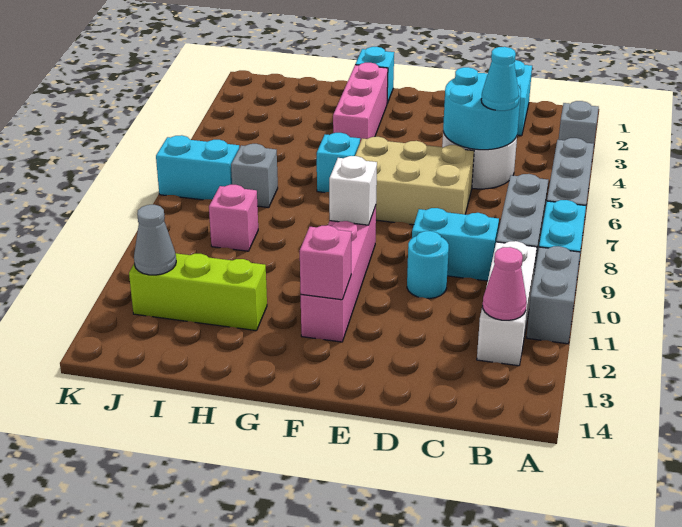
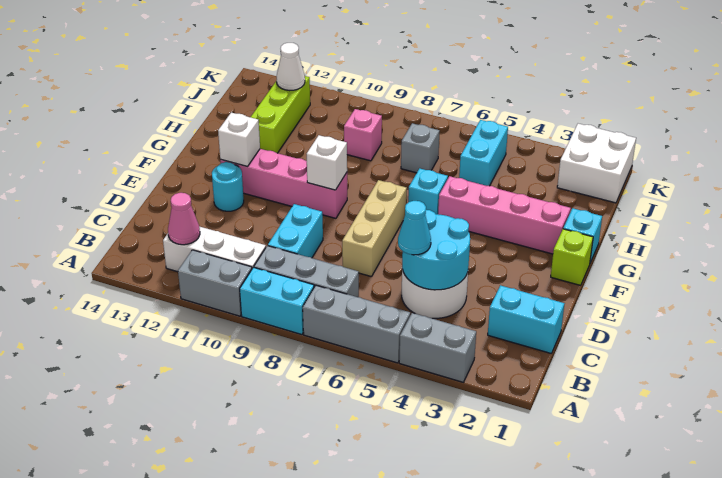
grey 1x1 brick [559,101,599,157] -> grey 1x2 brick [399,313,476,382]
tan 2x3 brick [355,137,474,225] -> tan 1x3 brick [342,180,407,277]
cyan 1x1 round brick [407,231,449,299] -> cyan 1x1 round brick moved to [212,162,244,211]
none -> lime 1x1 brick [551,229,593,285]
pink 1x1 brick [300,225,351,300] -> white 1x1 brick [218,112,260,167]
pink 1x3 brick [333,63,388,142] -> pink 1x4 brick [438,176,571,254]
none -> white 2x2 brick [557,124,636,203]
cyan 1x2 brick [156,135,239,200] -> cyan 1x2 brick moved to [459,120,508,186]
grey 1x1 cone [134,205,176,275] -> white 1x1 cone [276,43,305,91]

